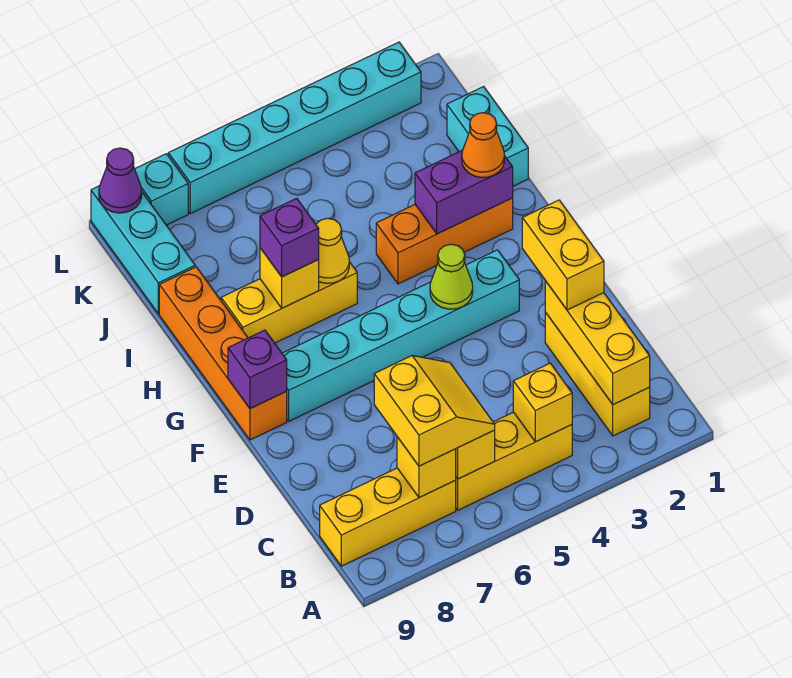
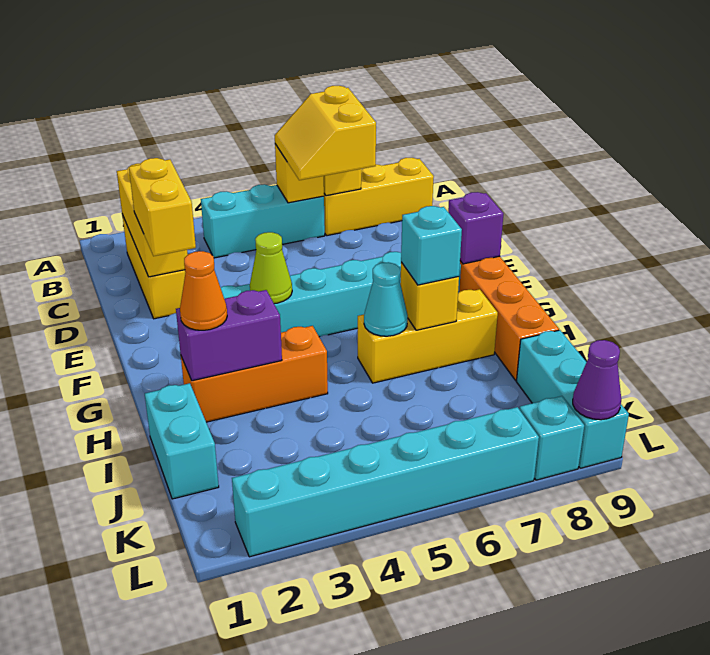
yellow 1x3 brick [456,412,572,510] -> cyan 1x3 brick [201,184,325,258]
yellow 1x1 brick [513,363,572,442] -> none
yellow 1x1 cone [316,218,349,283] -> cyan 1x1 cone [364,262,408,336]
purple 1x1 brick [260,198,319,277] -> cyan 1x1 brick [401,206,462,285]

